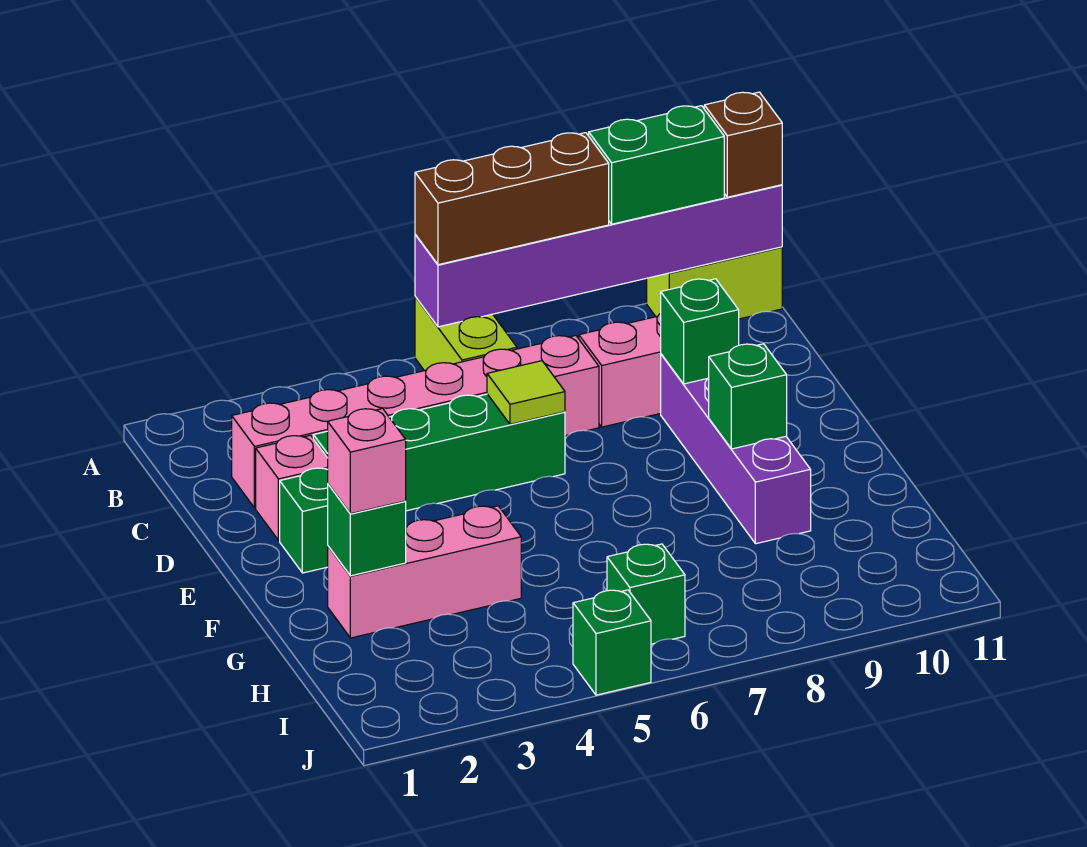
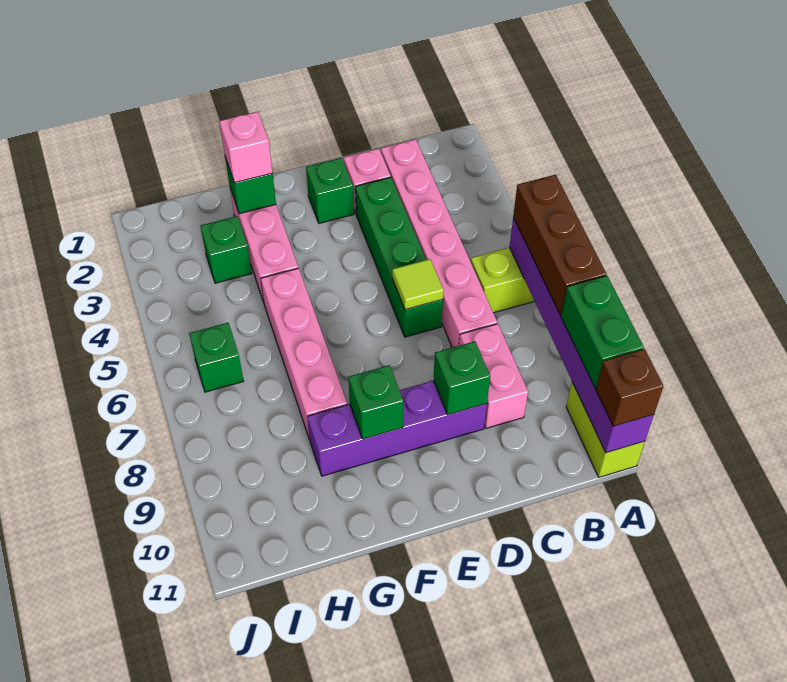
none -> pink 1x4 brick [261,268,347,439]
green 1x1 brick [573,590,651,695] -> green 1x1 brick moved to [200,216,252,283]

